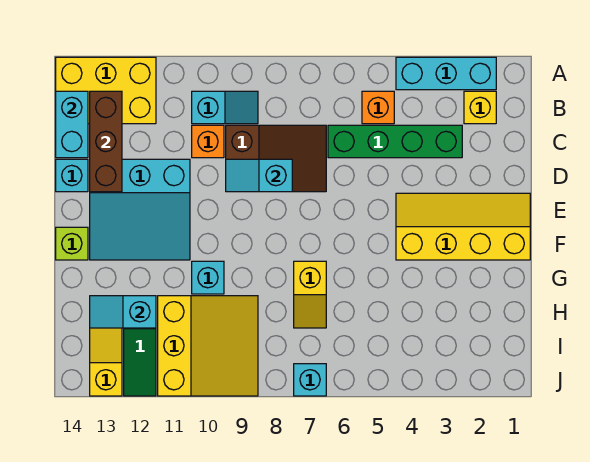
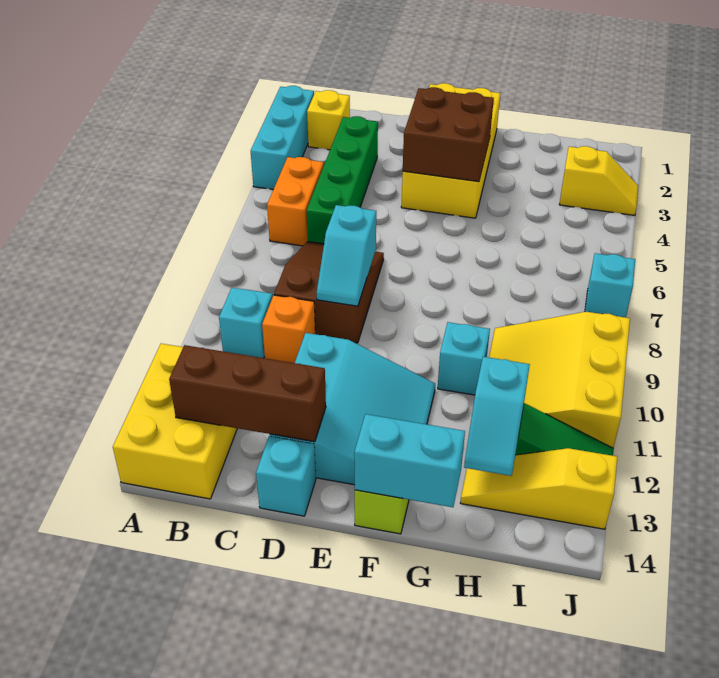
orange 1x1 brick [362,91,394,124] -> orange 1x2 brick [267,157,324,246]
cyan 1x2 brick [56,91,88,158] -> cyan 1x2 brick moved to [354,414,465,507]
yellow 2x4 slope [396,193,530,260] -> yellow 2x4 brick [401,83,501,218]
none -> brown 2x2 brick [403,87,494,182]
yellow 1x2 slope [294,261,326,328] -> yellow 1x2 slope moved to [559,146,639,215]
yellow 3x3 slope [158,296,258,396] -> yellow 3x3 slope turned to [489,312,630,448]

